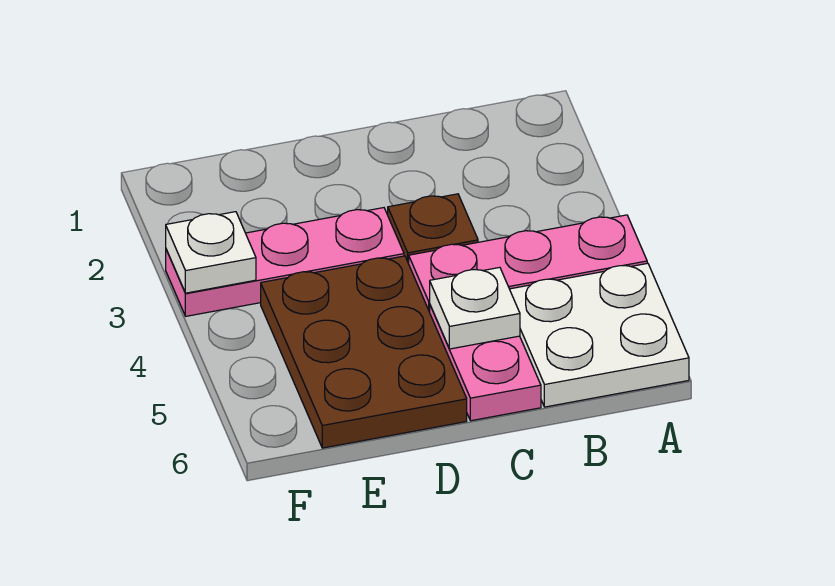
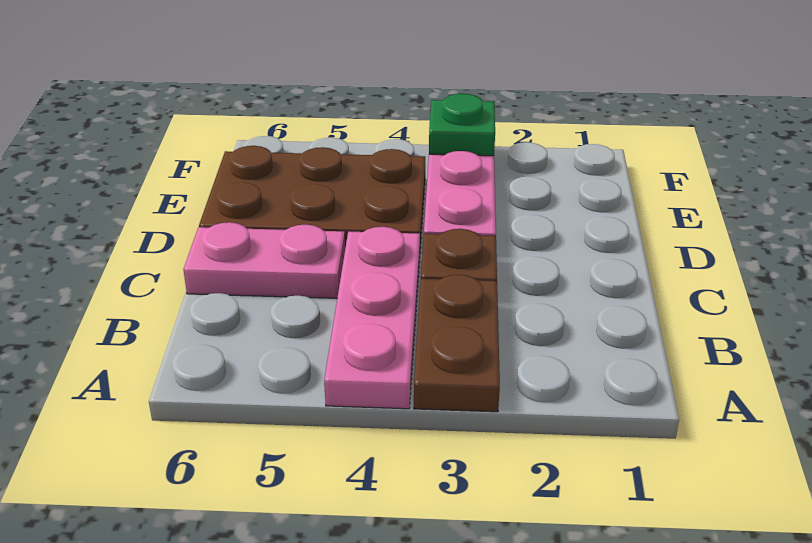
none -> brown 1x2 plate [414,274,500,412]
white 2x2 plate [510,263,689,407] -> none
white 1x1 plate [430,267,520,349] -> none
white 1x1 plate [166,212,256,293] -> green 1x1 plate [429,94,495,156]

